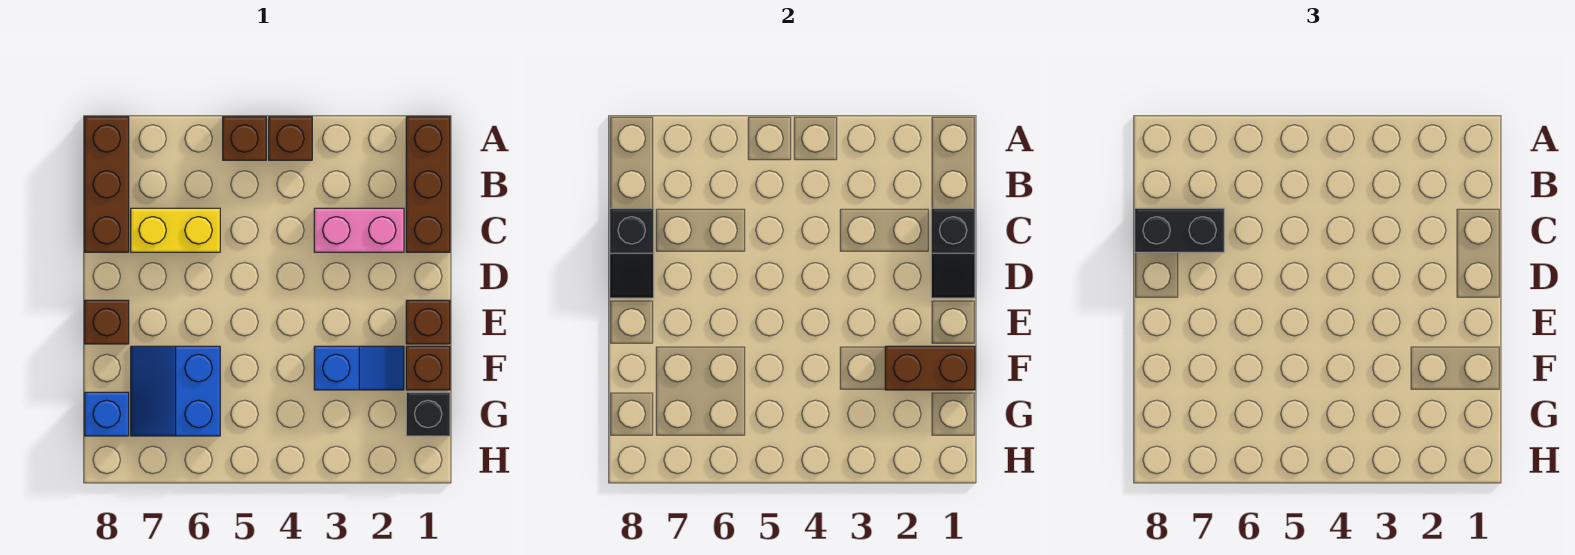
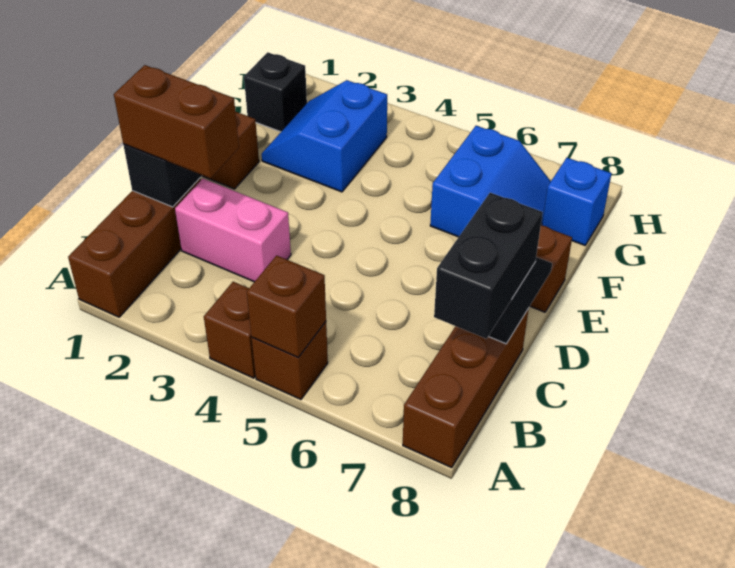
yellow 1x2 brick [131,208,220,252] -> none
black 1x2 brick [1135,208,1224,252] -> black 1x2 brick turned to [434,193,543,339]
brown 1x1 brick [406,346,450,390] -> brown 1x1 brick moved to [247,256,326,357]
brown 1x2 brick [885,346,975,390] -> brown 1x2 brick moved to [114,65,239,178]
blue 1x2 slope [314,346,404,390] -> blue 2x2 slope [262,80,387,192]

